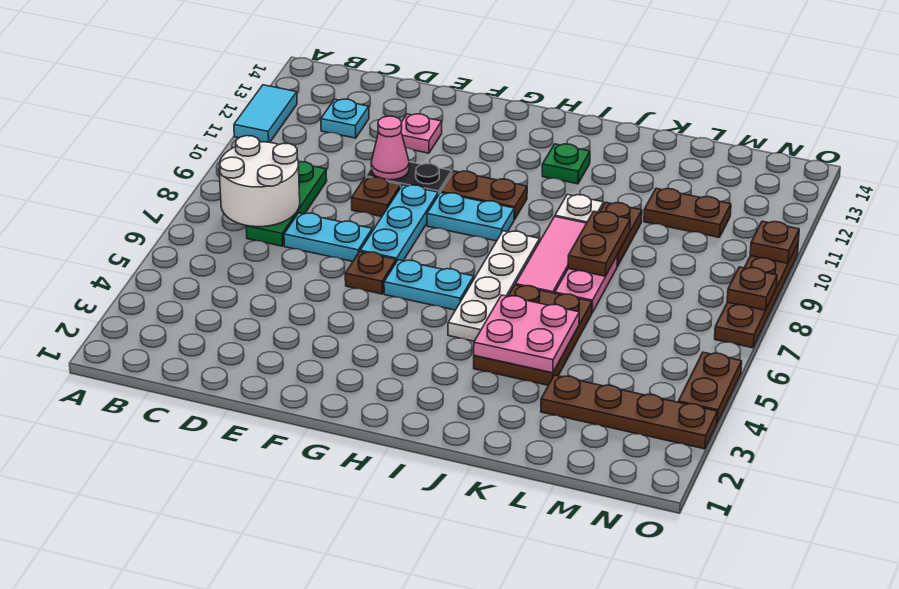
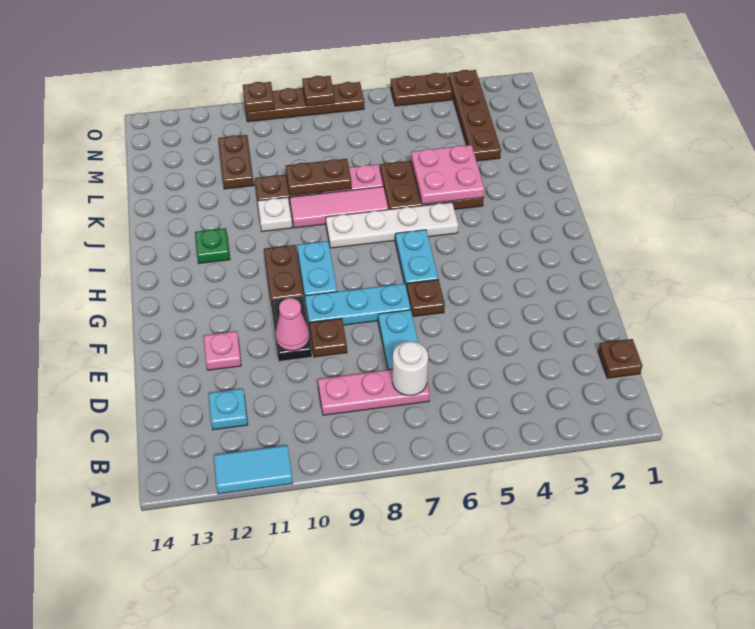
white 2x2 round brick [219,136,300,227] -> white 1x1 round brick [392,342,428,395]
none -> brown 1x1 plate [598,339,642,378]
green 1x3 plate [246,162,327,246] -> pink 1x3 plate [318,369,430,415]

